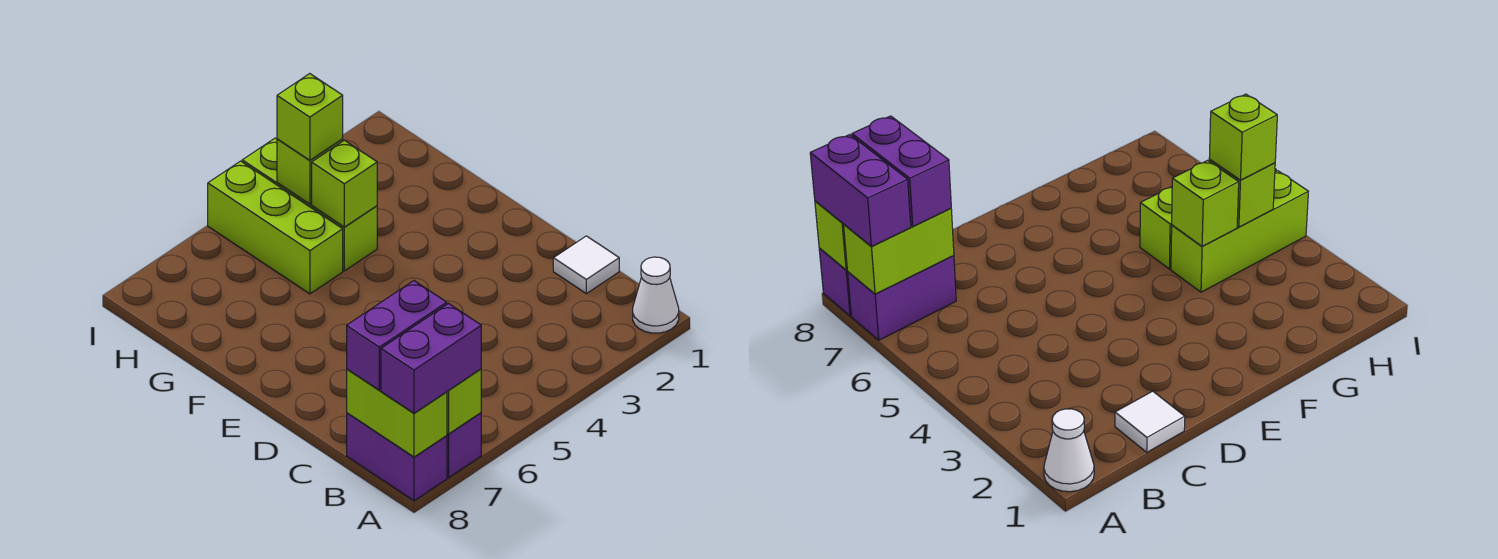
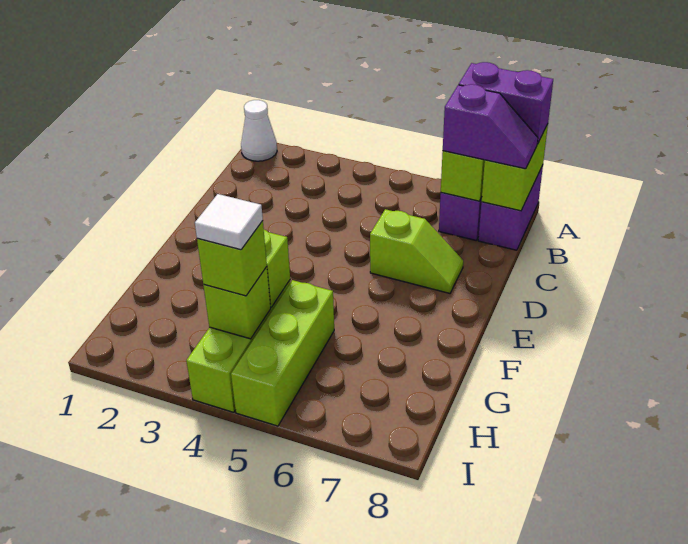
purple 1x2 brick [347,281,447,390] -> purple 1x2 slope [443,84,538,169]
white 1x1 tile [553,236,619,294] -> white 1x1 tile moved to [195,194,263,250]
none -> lime 1x2 slope [370,209,463,293]

